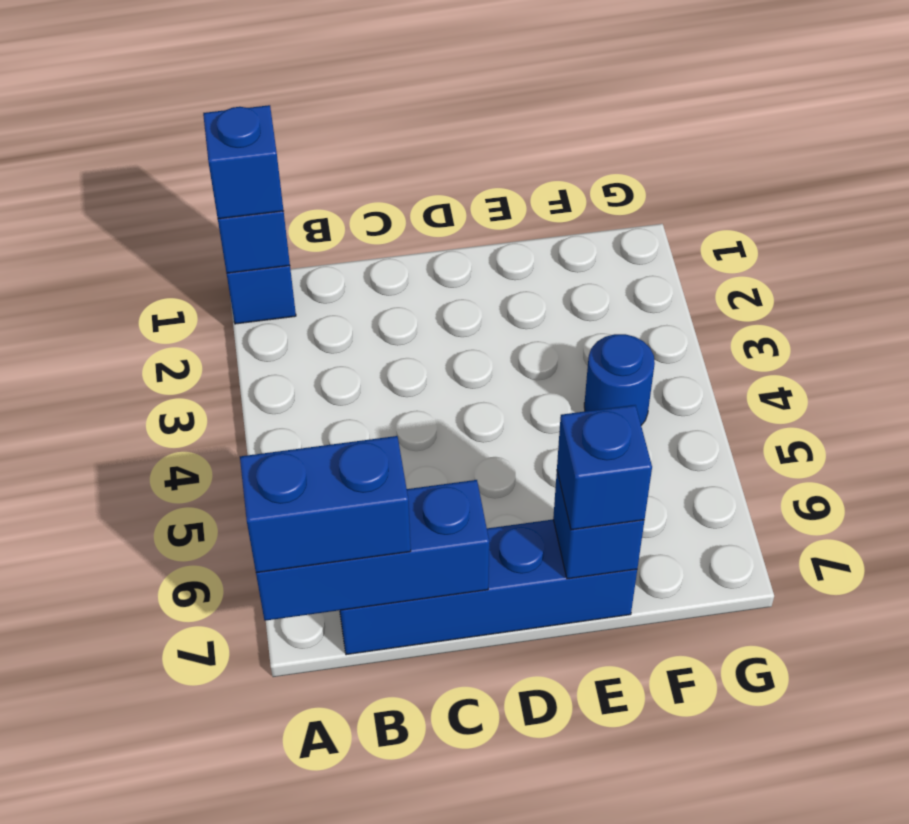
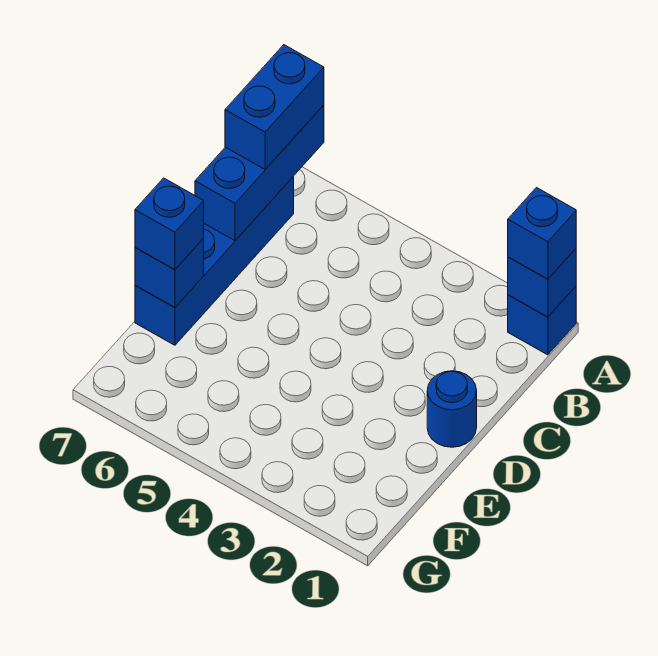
blue 1x1 round brick [584,334,655,425] -> blue 1x1 round brick moved to [427,371,477,447]

